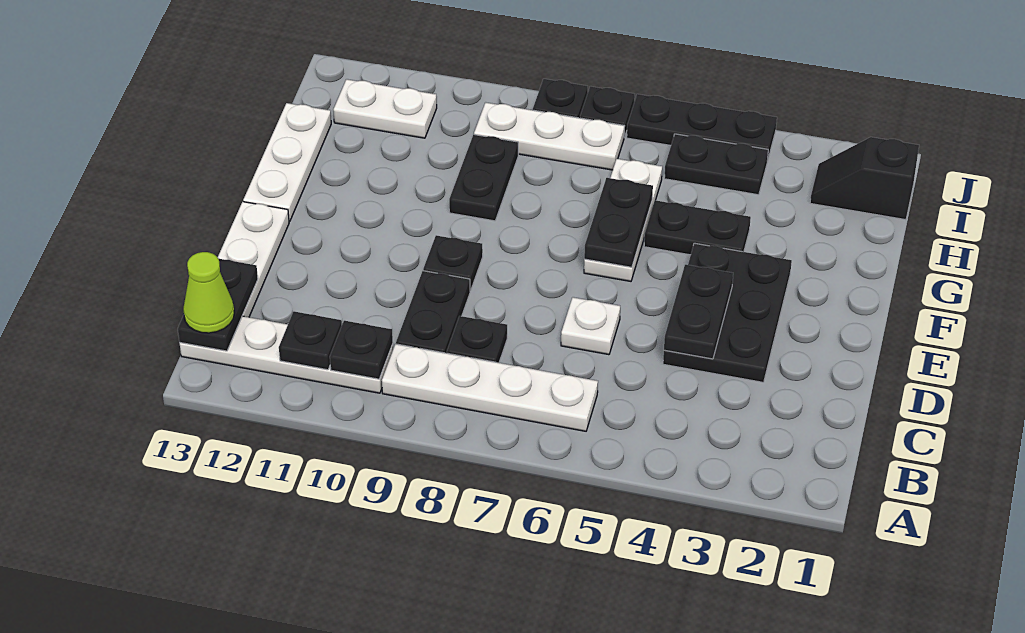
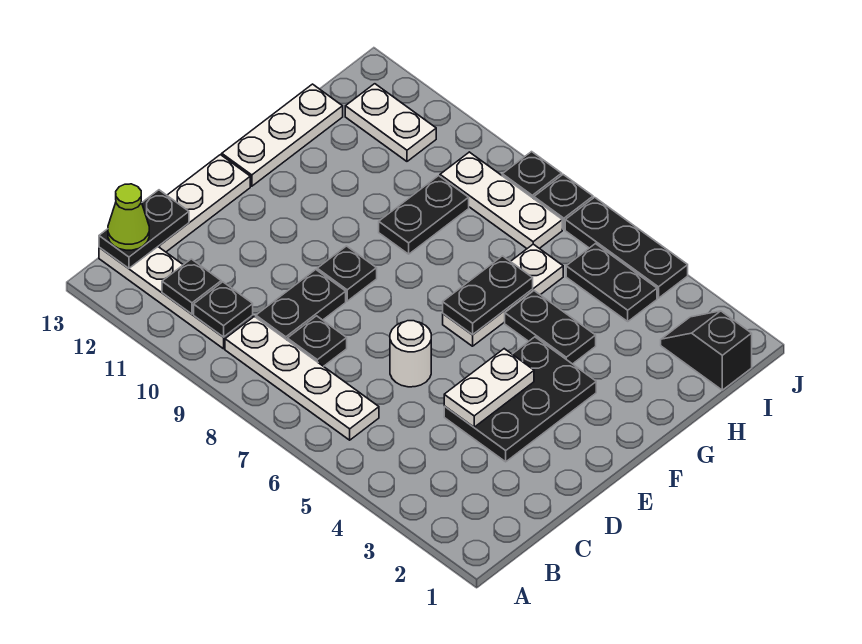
black 1x2 plate [664,265,733,359] -> white 1x2 plate [444,349,534,427]
white 1x1 plate [561,297,620,355] -> white 1x1 round brick [390,321,431,387]

